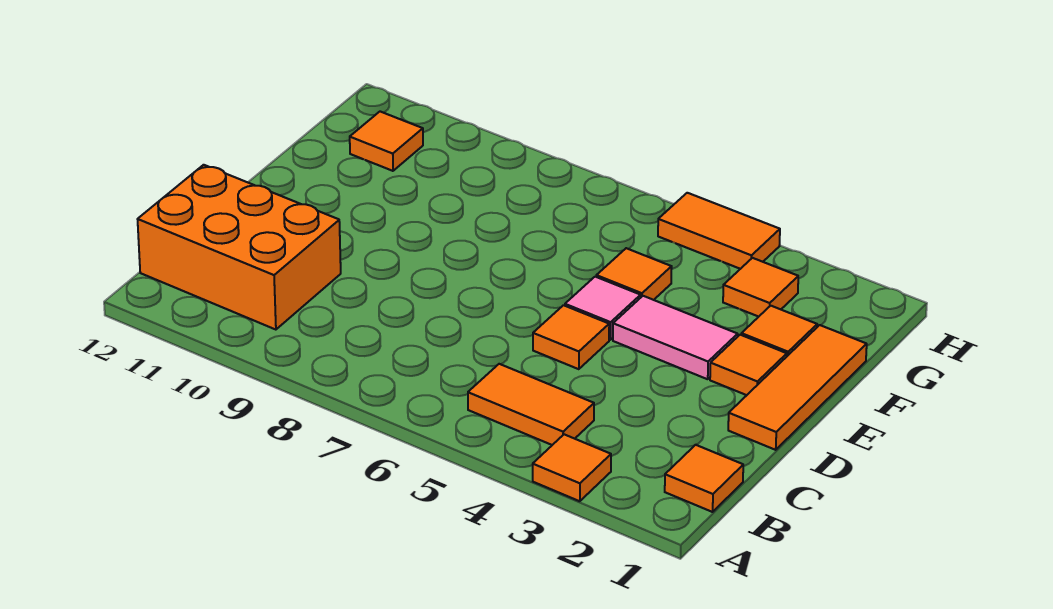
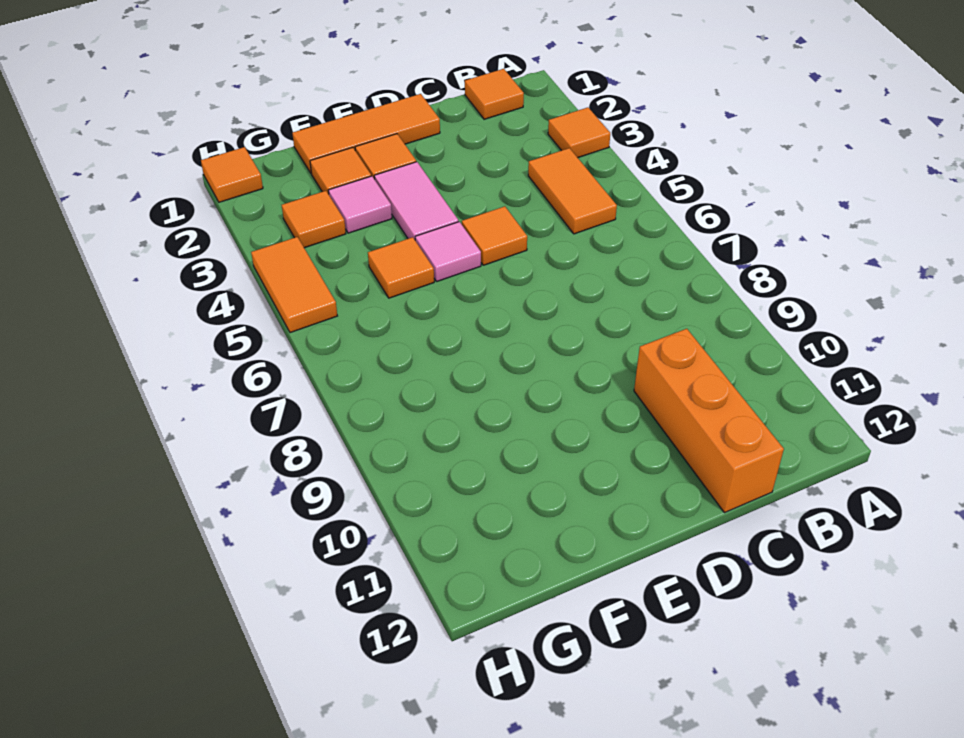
orange 2x3 brick [138,165,341,330] -> orange 1x3 brick [634,329,784,513]
none -> pink 1x1 tile [328,176,392,233]
orange 1x1 tile [350,112,423,171] -> orange 1x1 tile moved to [201,147,263,202]

